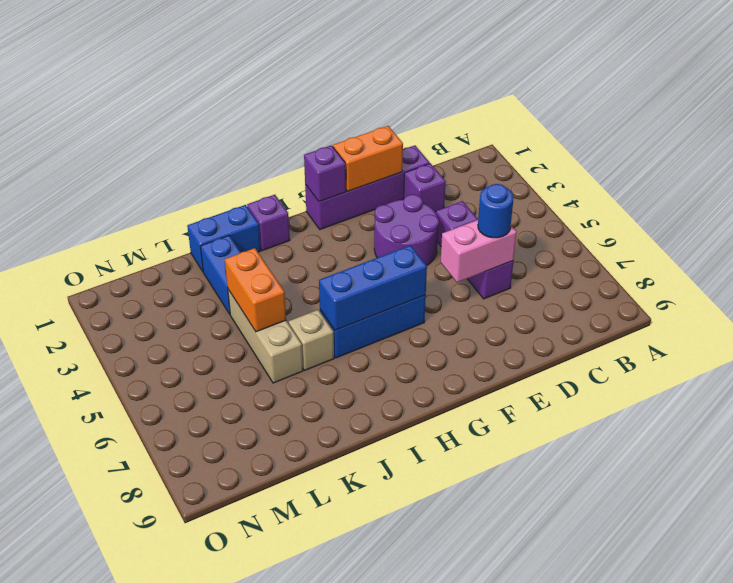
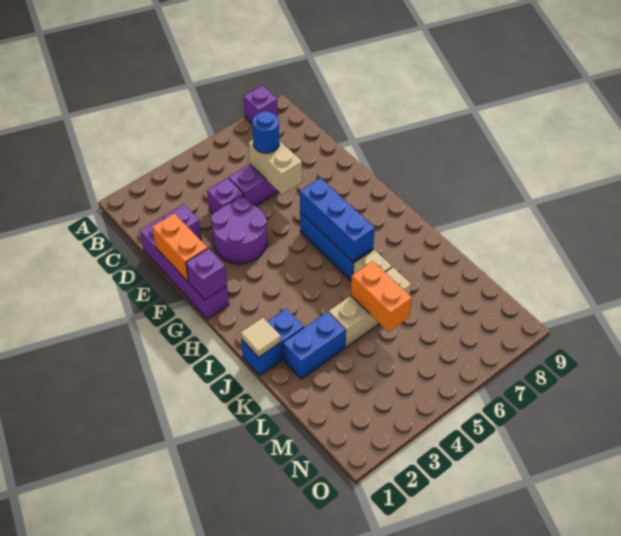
pink 1x2 brick [441,220,517,282] -> tan 1x2 brick [248,140,302,195]
purple 1x1 brick [247,195,290,251] -> purple 1x1 brick moved to [243,85,278,123]
blue 1x2 brick [187,205,261,271] -> blue 1x2 brick turned to [241,309,304,376]
none -> tan 1x1 tile [241,318,281,357]
orange 1x2 brick [225,248,286,332] -> orange 1x2 brick turned to [351,261,412,332]

